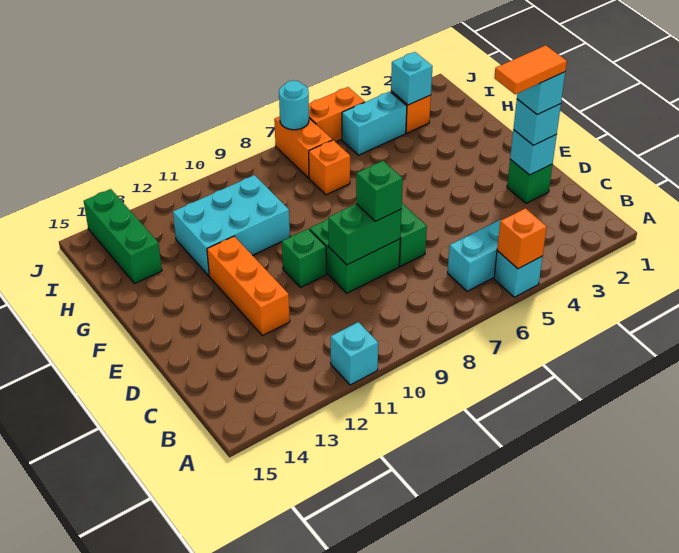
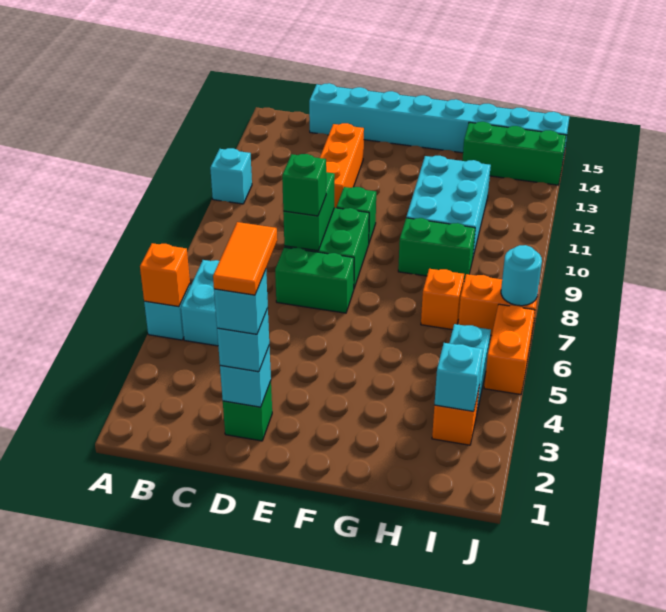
none -> cyan 1x8 brick [309,83,569,157]
orange 1x3 brick [207,236,290,336] -> orange 1x3 brick turned to [320,123,364,208]
none -> green 1x2 brick [398,218,475,281]

